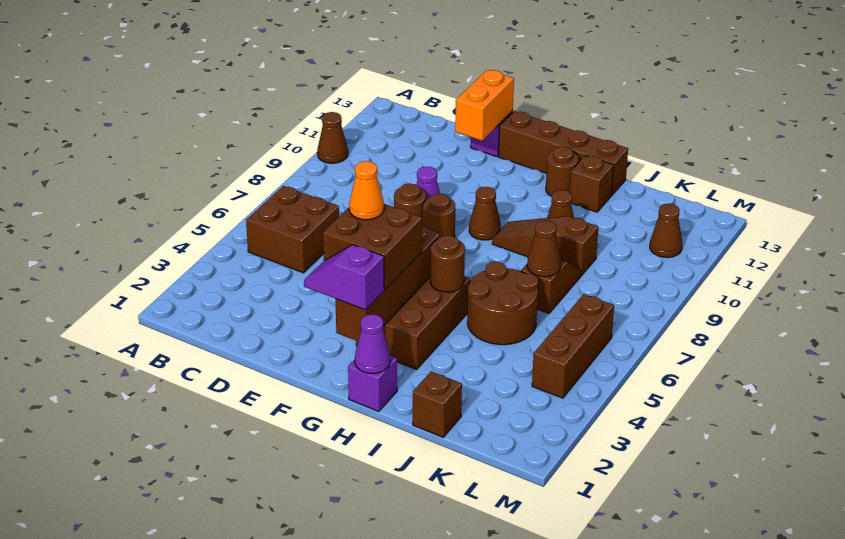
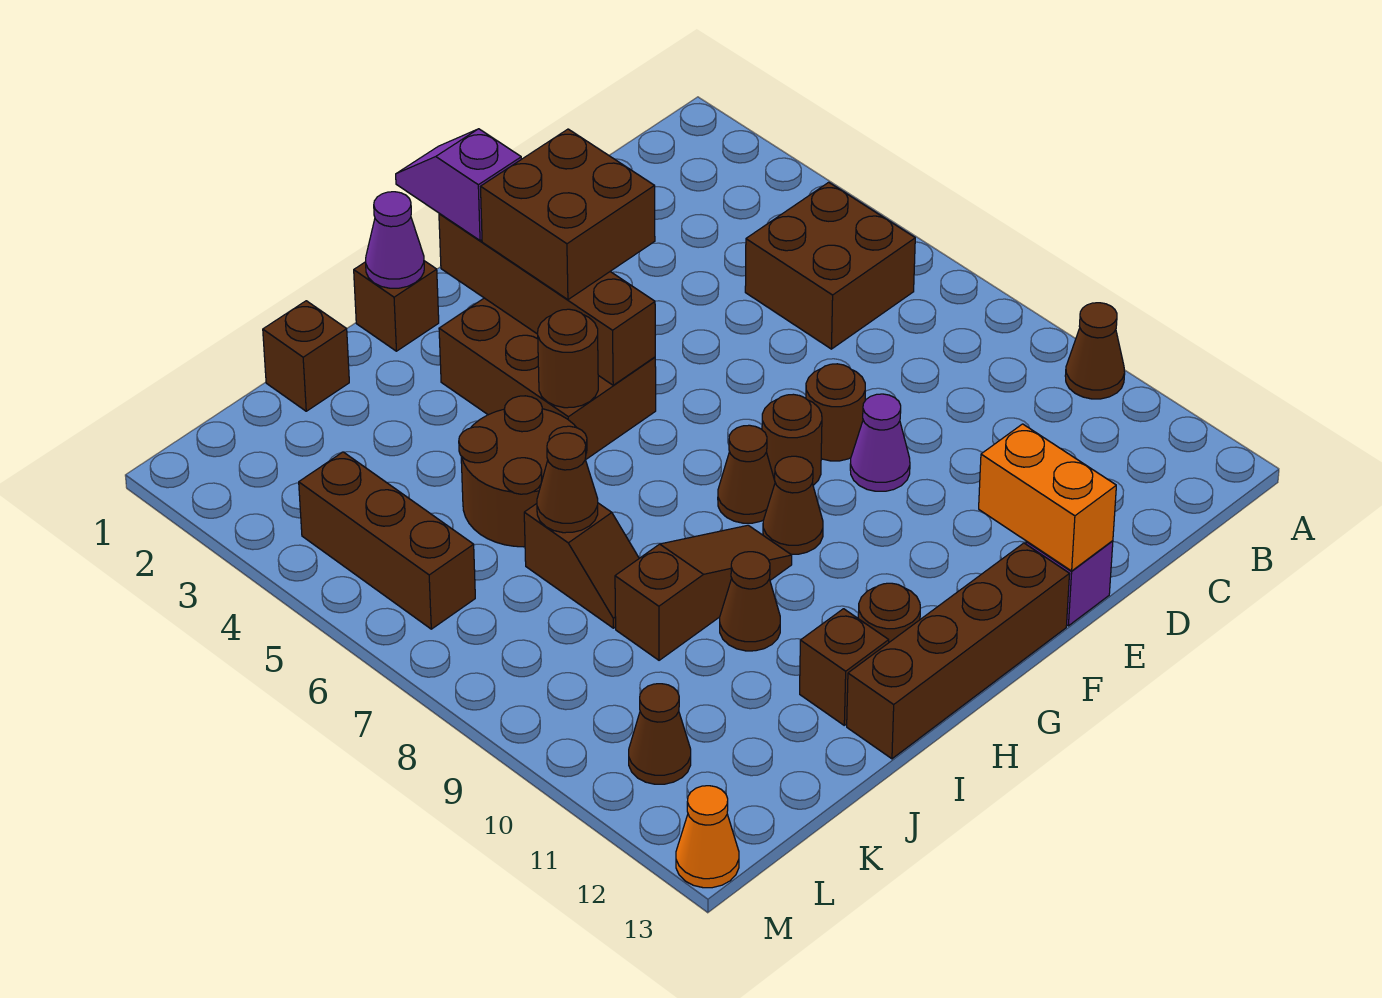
purple 1x2 slope [304,245,384,310] -> purple 1x2 slope turned to [396,129,521,241]
orange 1x1 cone [349,161,384,220] -> orange 1x1 cone moved to [676,786,739,888]
none -> brown 1x1 cone [718,425,775,523]
purple 1x1 brick [348,356,397,412] -> brown 1x1 brick [354,261,439,351]

